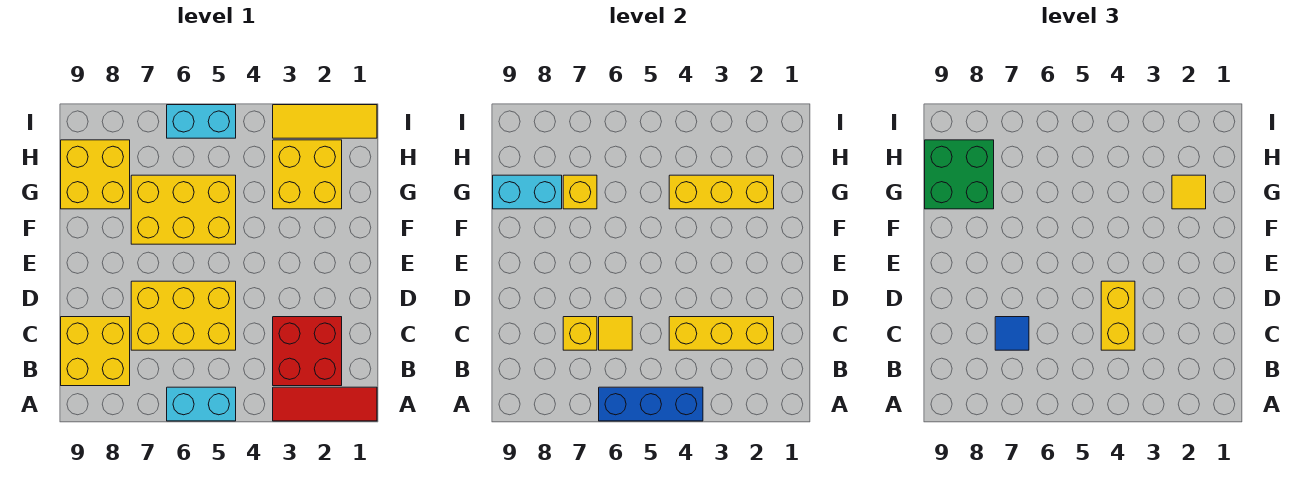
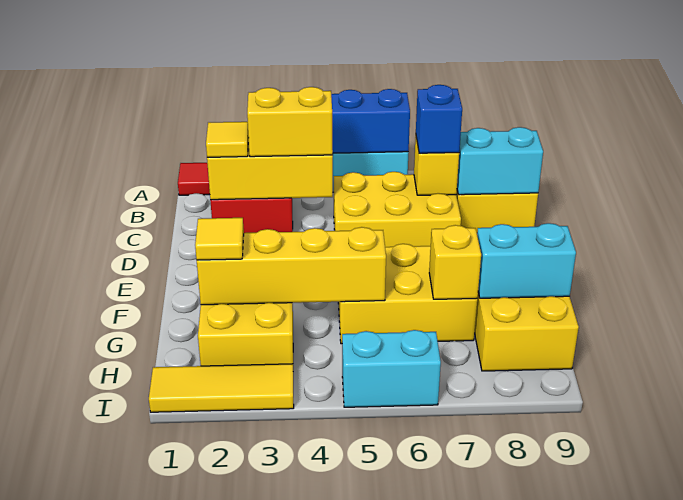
yellow 1x2 brick [1101,281,1135,350] -> yellow 1x2 brick turned to [247,87,333,157]
yellow 1x1 tile [599,317,632,350] -> yellow 1x1 tile moved to [206,122,249,157]
blue 1x1 tile [995,317,1029,350] -> blue 1x1 brick [416,85,462,153]
none -> cyan 1x2 brick [457,127,543,195]
yellow 1x3 brick [669,175,774,209] -> yellow 1x4 brick [197,227,386,305]
green 2x2 brick [925,140,994,209] -> none

